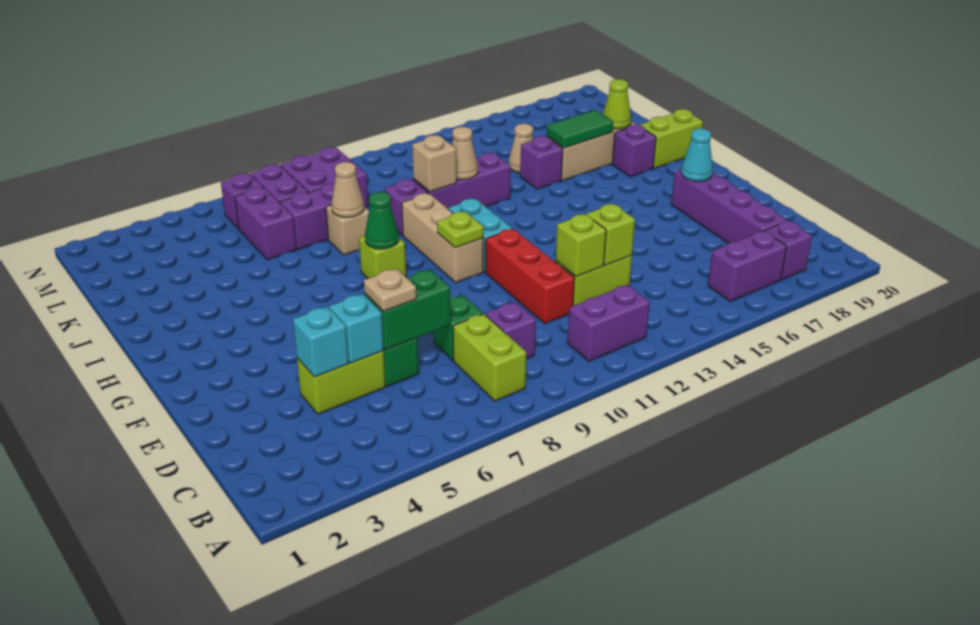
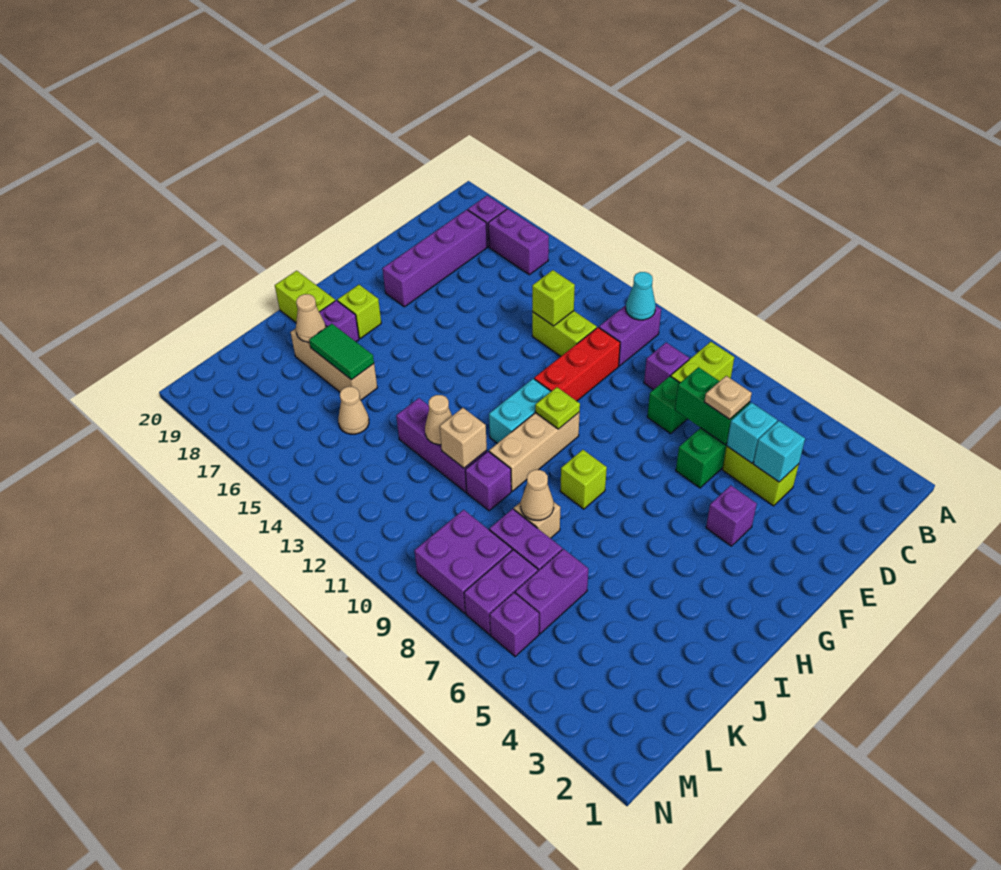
purple 1x2 brick [567,285,650,361] -> purple 1x2 brick turned to [599,305,661,366]
lime 1x1 brick [556,214,606,277] -> lime 1x1 brick moved to [337,285,381,339]
cyan 1x1 cone [681,129,713,181] -> cyan 1x1 cone moved to [626,272,656,320]
green 1x1 cone [365,192,399,249] -> none
purple 1x1 brick [520,136,563,189] -> purple 1x1 brick moved to [706,485,757,546]
lime 1x1 cone [603,79,631,129] -> tan 1x1 cone [296,294,326,342]

